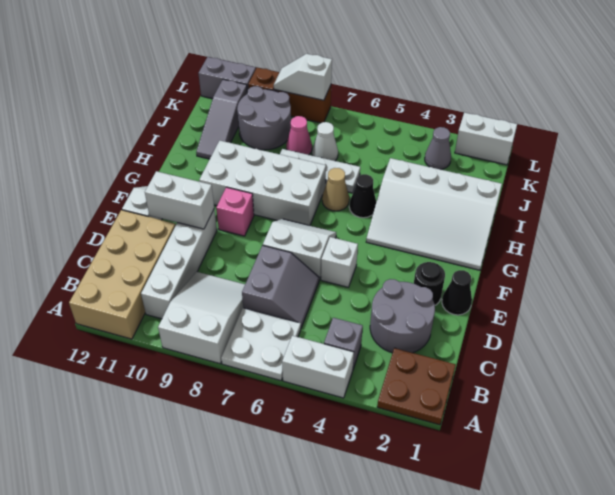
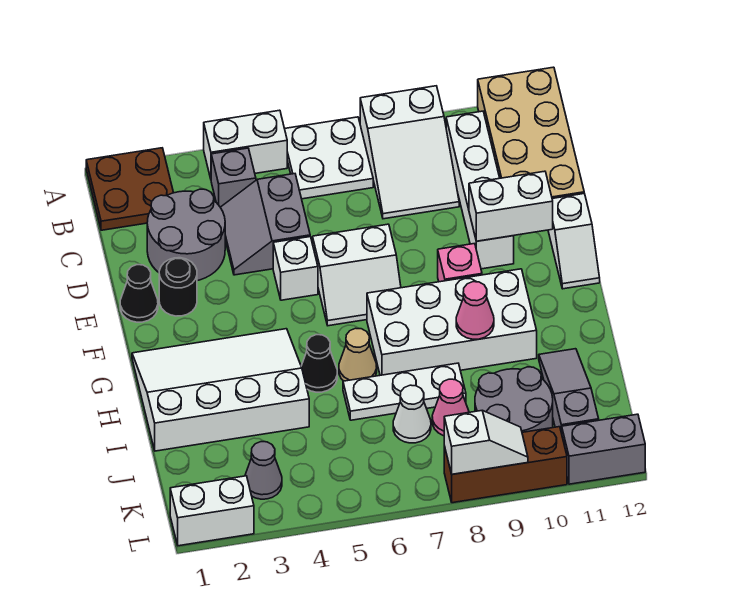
grey 2x2 slope [242,245,319,328] -> grey 2x2 slope moved to [220,174,310,275]
none -> pink 1x1 cone [456,282,494,339]

